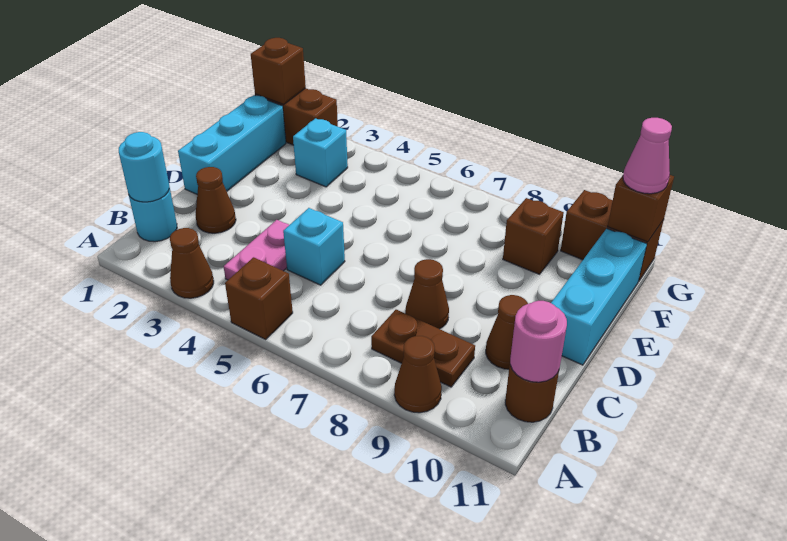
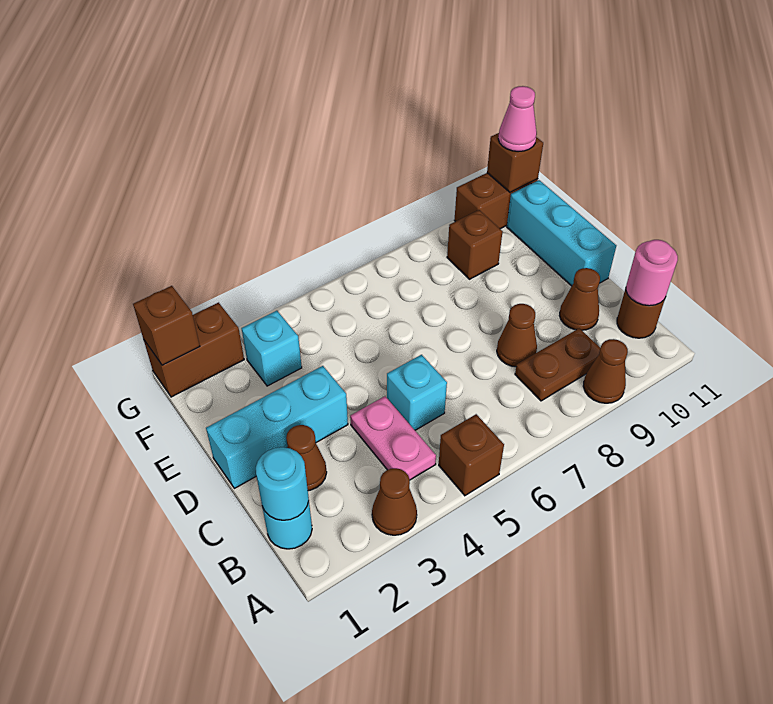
cyan 1x3 brick [178,95,286,194] -> cyan 1x3 brick turned to [206,366,348,488]

